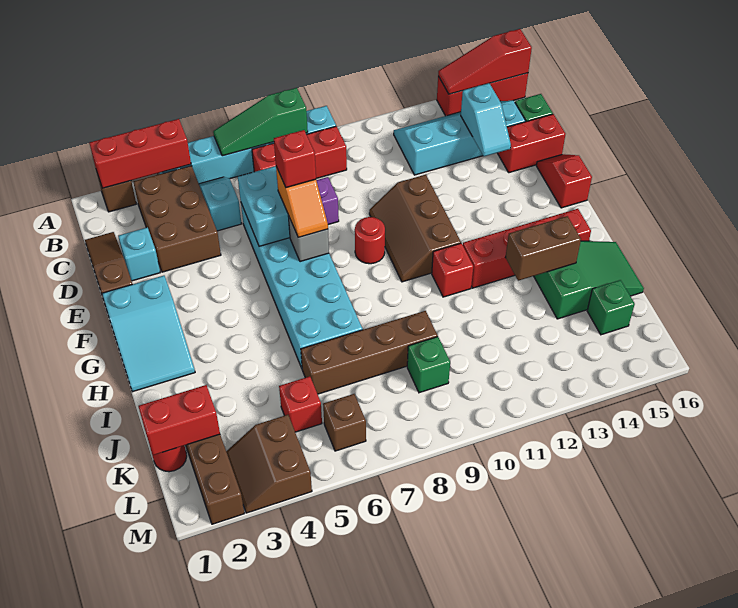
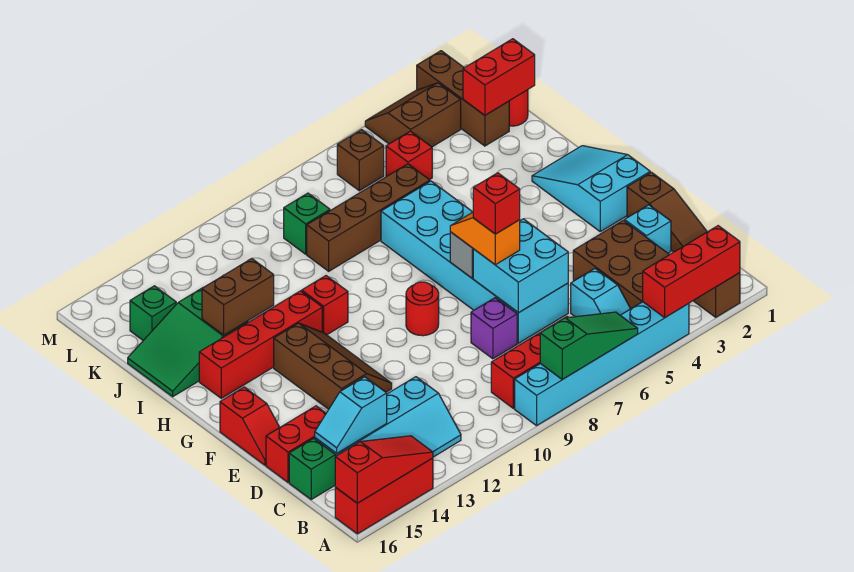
cyan 1x2 slope [461,83,511,156] -> cyan 1x2 slope turned to [315,377,387,453]
brown 2x3 slope [369,175,461,282] -> brown 2x3 slope moved to [274,323,392,409]
brown 2x2 slope [226,415,312,513] -> brown 2x2 slope turned to [365,83,461,147]

